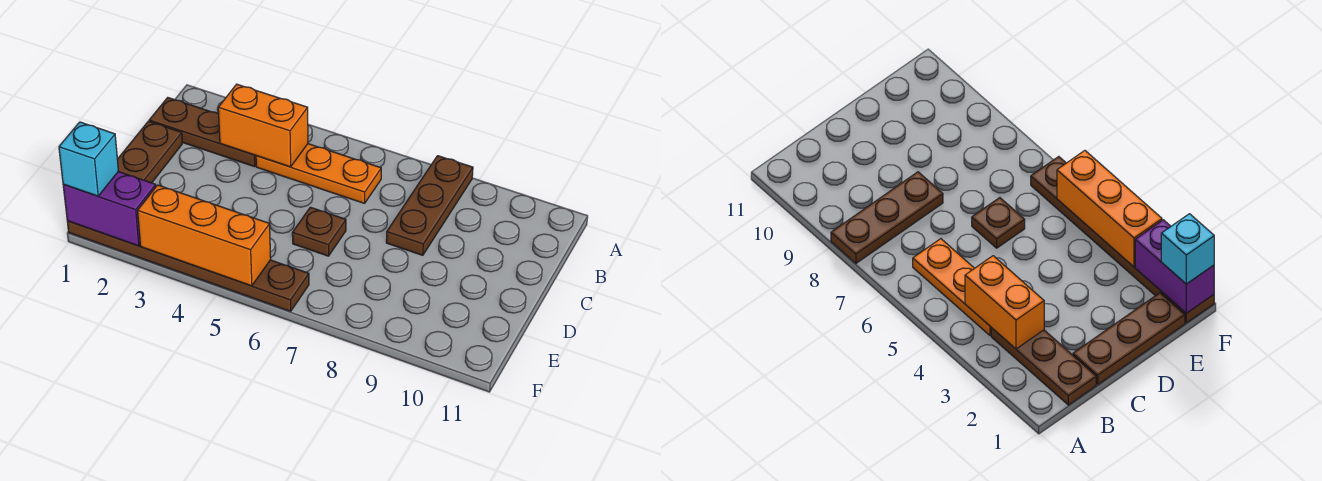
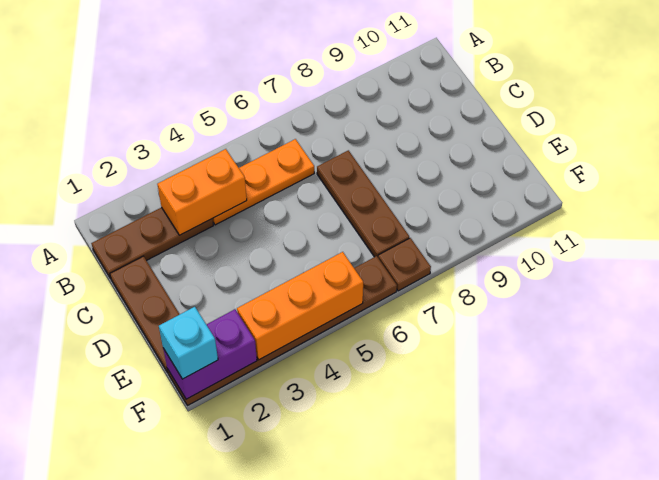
brown 1x3 plate [386,156,473,255] -> brown 1x3 plate moved to [317,150,409,257]
brown 1x1 plate [292,207,346,256] -> brown 1x1 plate moved to [378,238,431,291]

